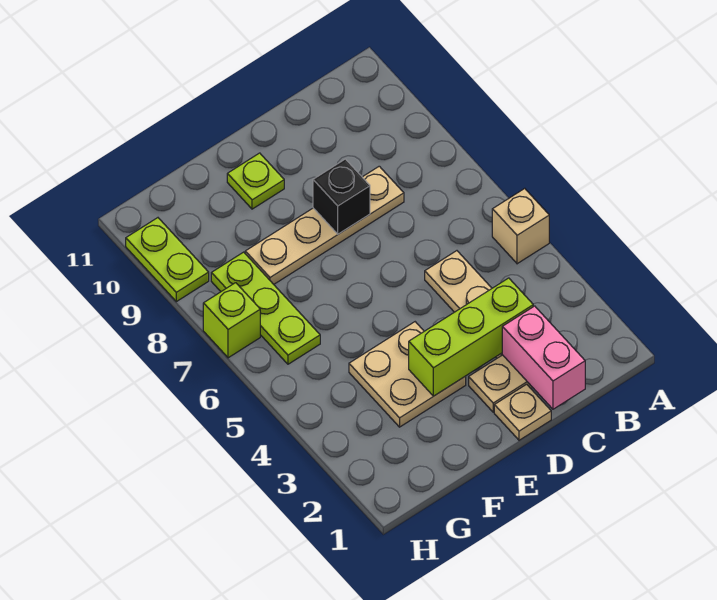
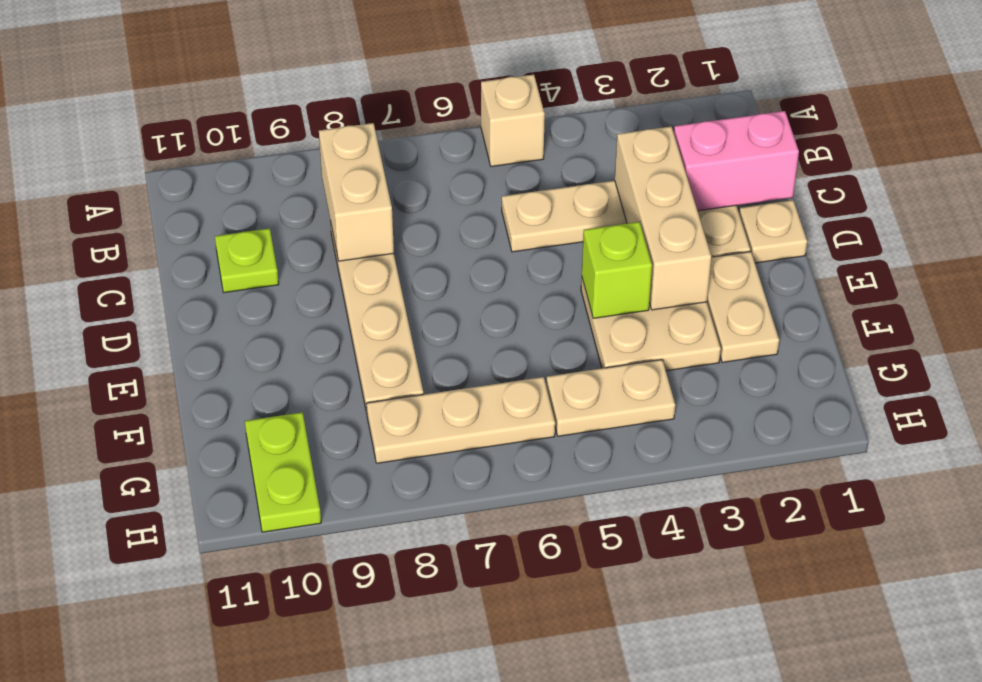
none -> tan 1x2 brick [319,123,394,261]
lime 1x3 brick [409,278,533,396] -> tan 1x3 brick [615,127,711,310]
black 1x1 brick [313,159,370,234] -> none
none -> tan 1x2 plate [707,252,779,362]
lime 1x1 plate [227,153,284,209] -> lime 1x1 plate moved to [215,228,279,293]
none -> tan 1x2 plate [546,360,675,436]
lime 1x3 plate [211,252,320,364] -> tan 1x3 plate [366,377,555,463]
lime 1x1 brick [203,283,260,358] -> lime 1x1 brick moved to [582,222,652,318]
lime 1x2 plate [126,218,209,302] -> lime 1x2 plate turned to [245,412,321,532]

